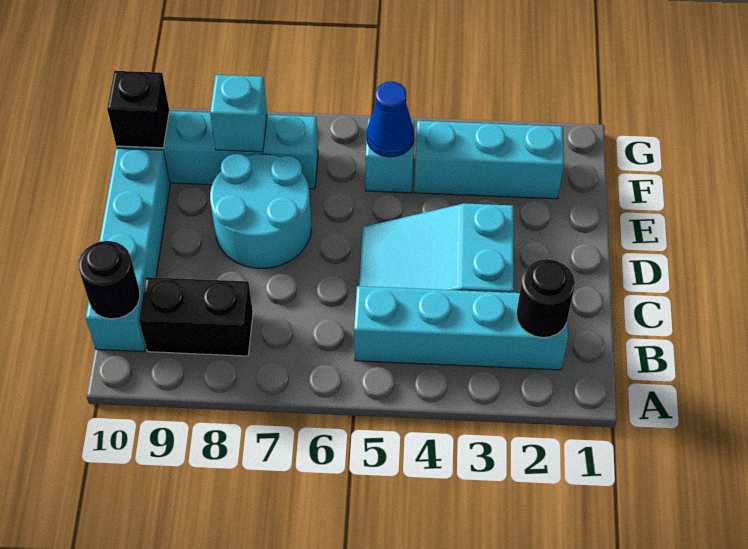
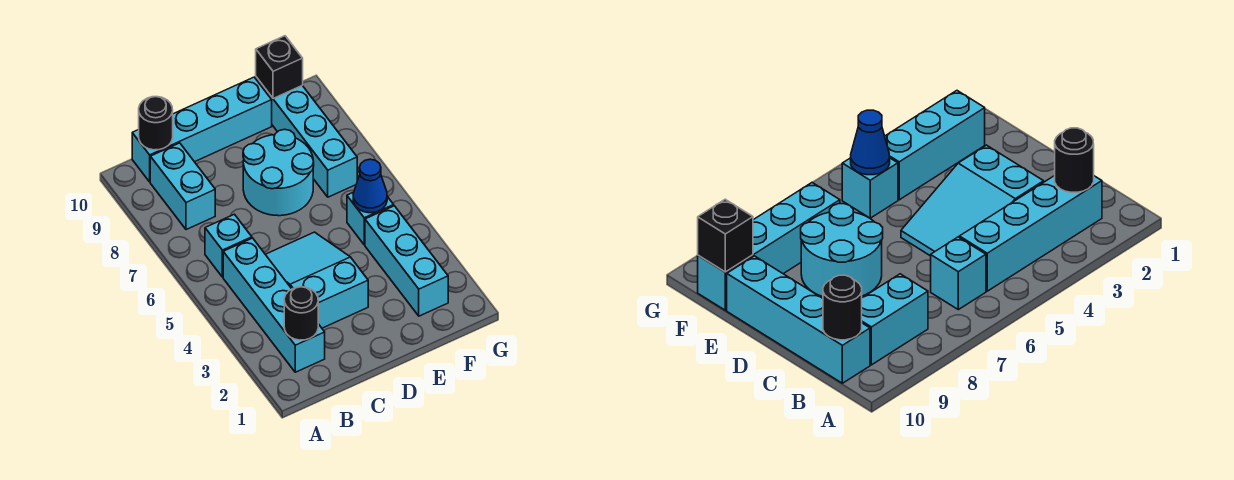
black 1x2 brick [139,277,253,356] -> cyan 1x2 brick [150,143,215,230]
cyan 1x1 brick [210,75,267,152] -> cyan 1x1 brick moved to [205,214,252,277]

